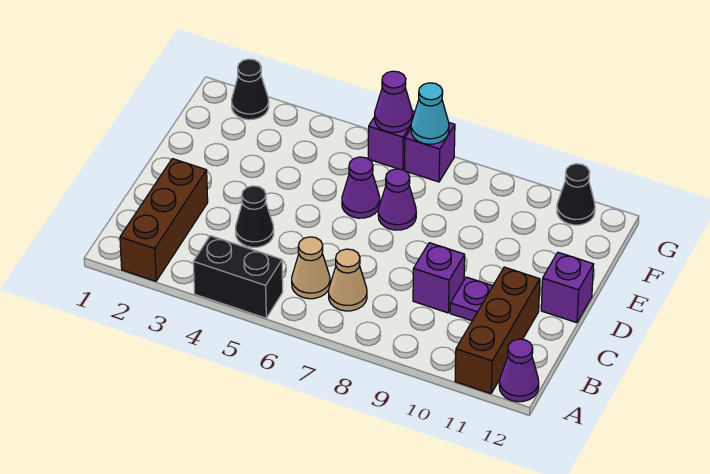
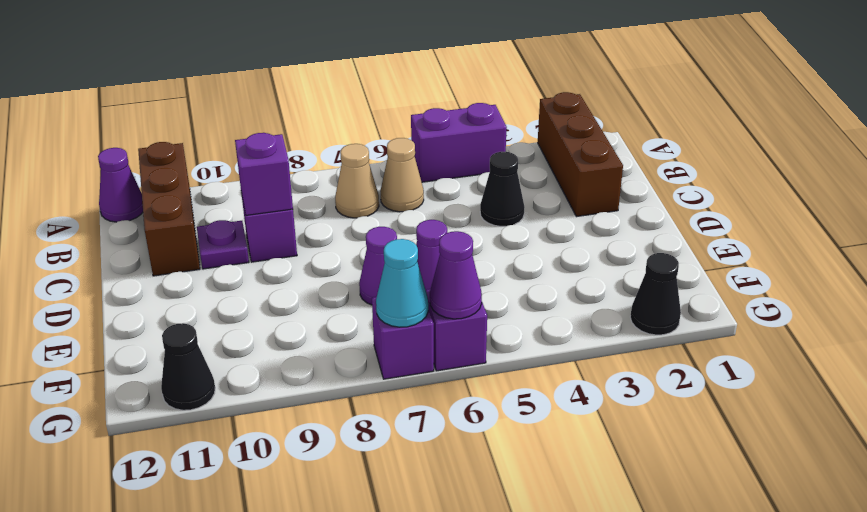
black 1x2 brick [193,236,283,318] -> purple 1x2 brick [411,103,507,182]
purple 1x1 brick [541,252,594,323] -> purple 1x1 brick moved to [235,133,293,215]

